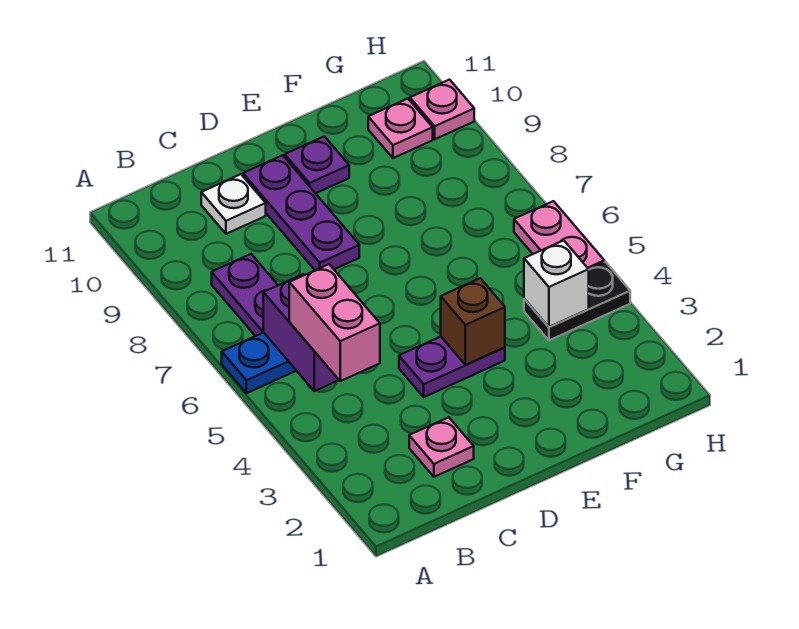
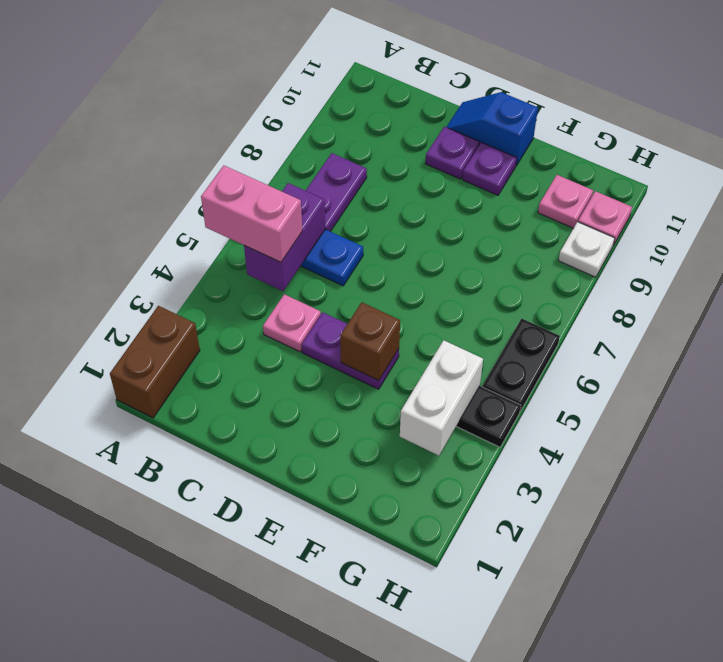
none -> brown 1x2 brick [110,306,200,418]
pink 1x2 brick [289,264,380,381] -> pink 1x2 brick turned to [201,166,302,262]
pink 1x1 plate [409,417,474,477] -> pink 1x1 plate moved to [263,294,321,352]
white 1x1 plate [201,174,266,234] -> white 1x1 plate moved to [558,222,615,277]
purple 1x3 plate [243,155,359,270] -> purple 1x1 plate [425,127,479,179]
none -> blue 1x2 slope [447,92,538,166]
white 1x1 brick [524,240,589,327] -> white 1x2 brick [400,340,483,456]
pink 1x2 plate [514,201,604,269] -> black 1x2 plate [483,318,560,411]

